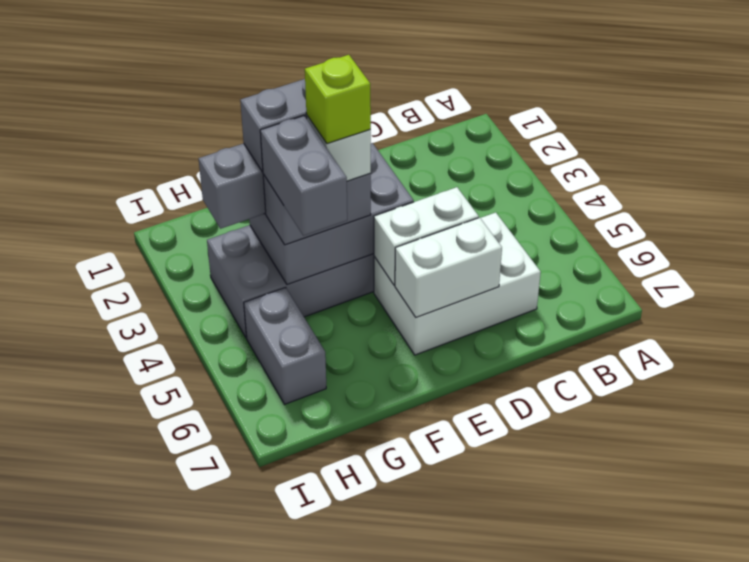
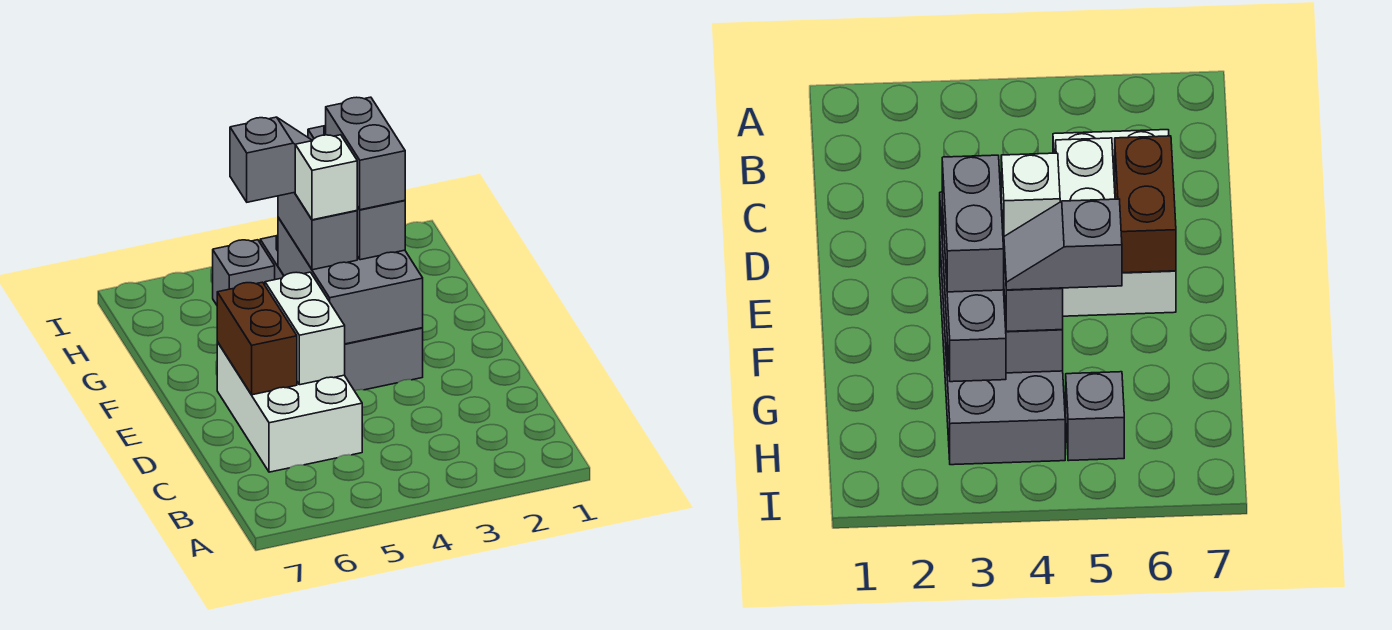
white 1x2 brick [395,218,502,317] -> brown 1x2 brick [217,282,297,395]
lime 1x1 brick [305,55,371,144] -> none
grey 1x2 brick [260,116,347,236] -> grey 1x2 slope [230,117,312,202]
grey 1x2 brick [244,288,326,404] -> grey 1x1 brick [213,240,275,305]

